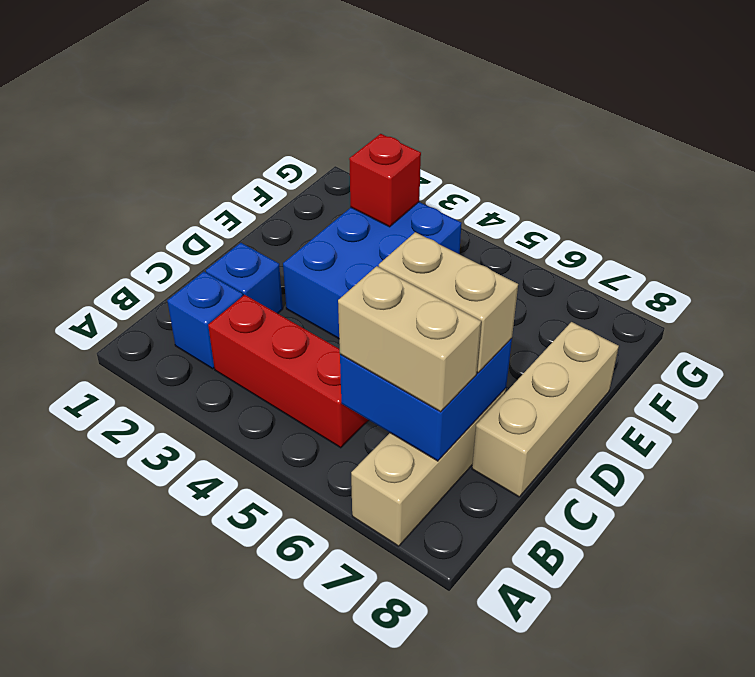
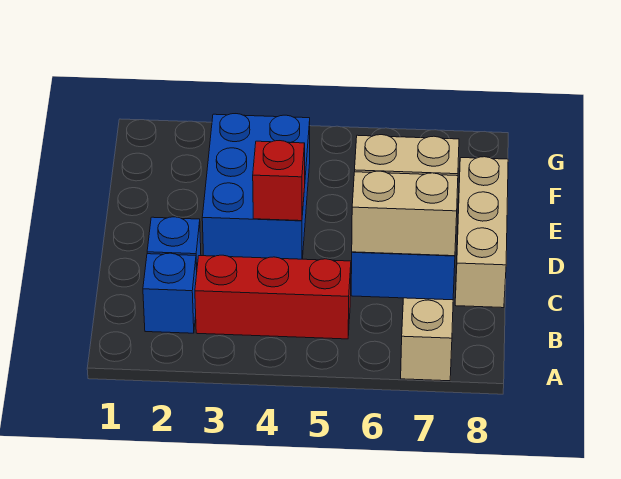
red 1x1 brick [349,134,421,227] -> red 1x1 brick moved to [253,141,305,221]

